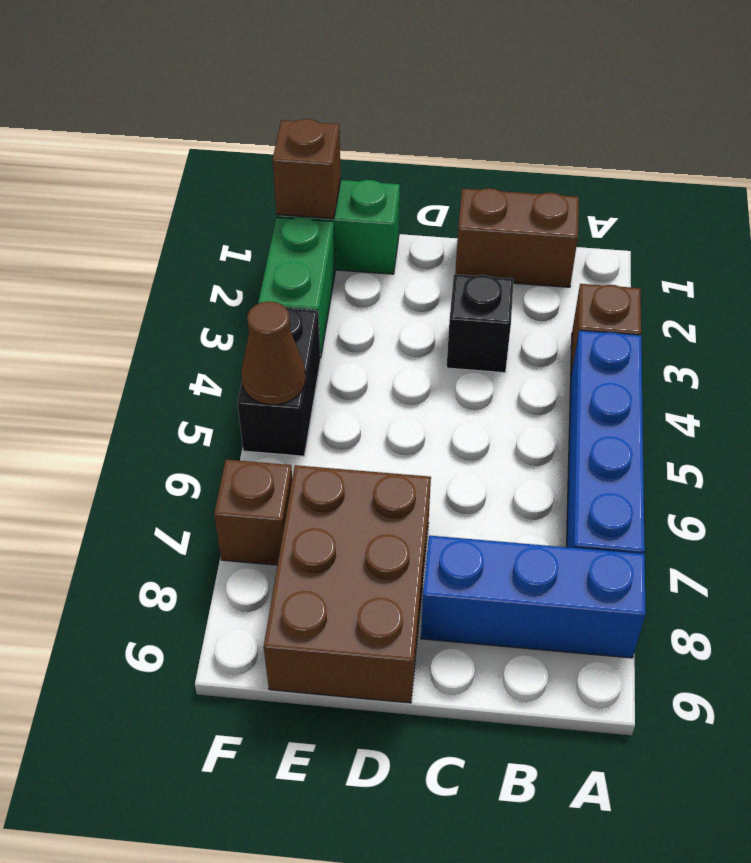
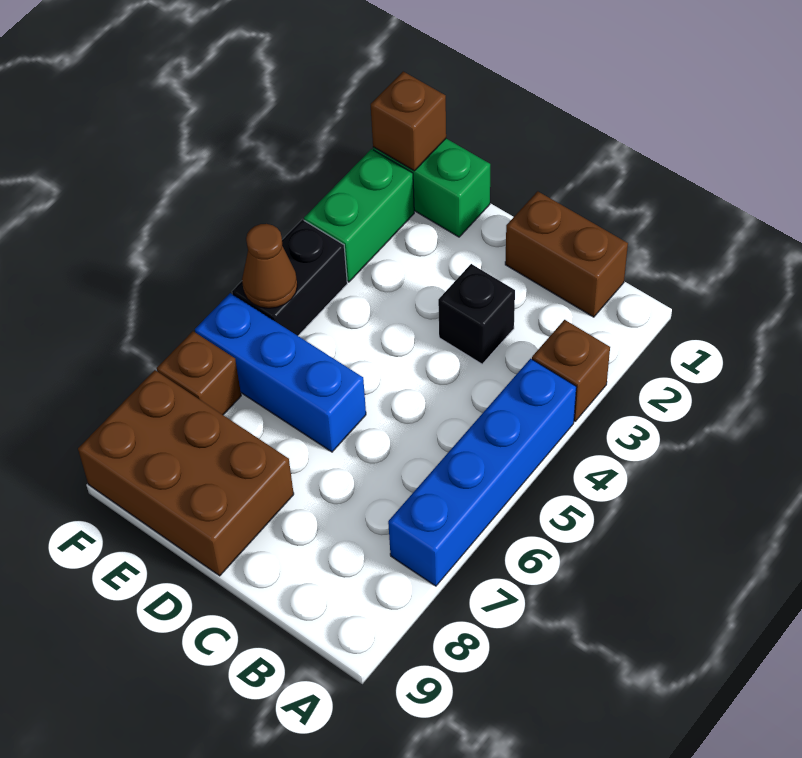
blue 1x3 brick [421,536,646,658] -> blue 1x3 brick moved to [195,293,366,452]
brown 2x3 brick [264,465,431,703] -> brown 2x3 brick turned to [78,370,294,576]

